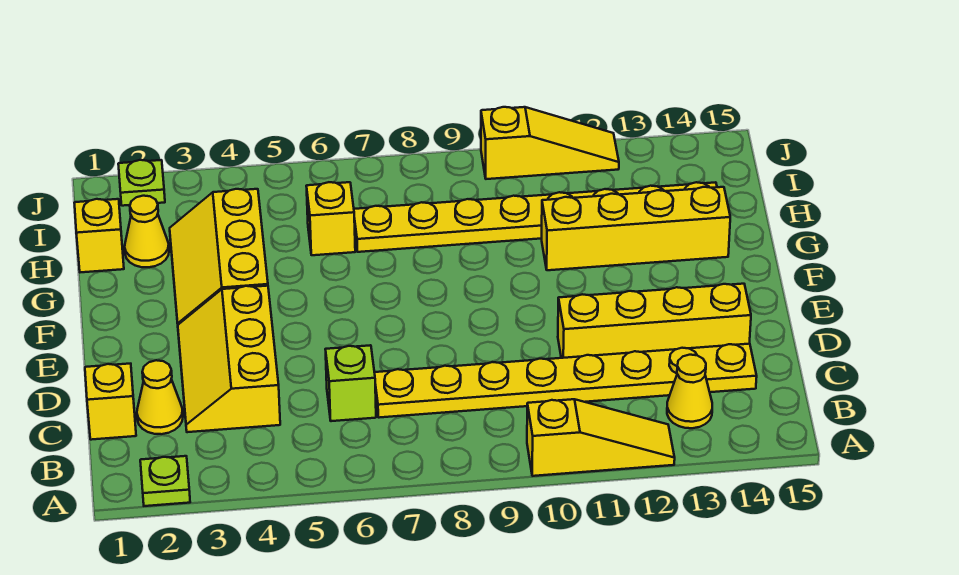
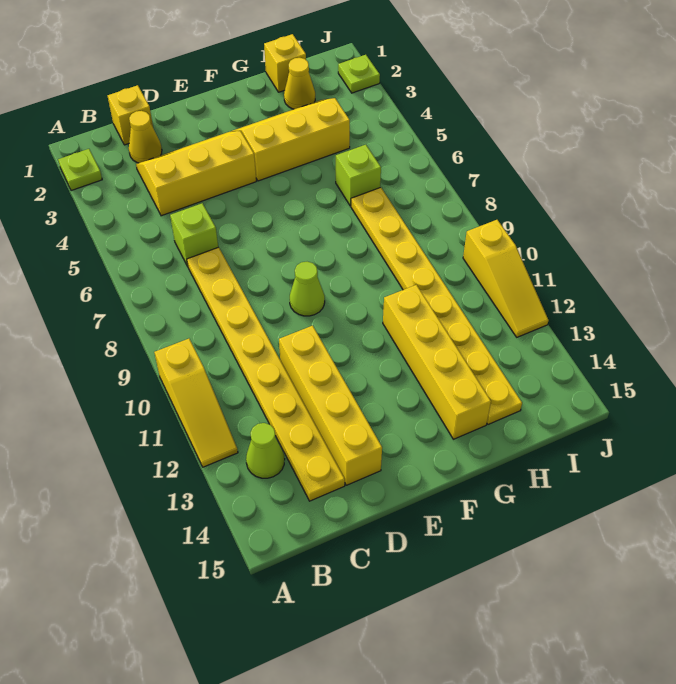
yellow 1x1 cone [667,355,712,428] -> lime 1x1 cone [246,423,285,478]
none -> lime 1x1 cone [290,262,325,316]
yellow 1x1 brick [306,182,355,255] -> lime 1x1 brick [336,145,381,206]

